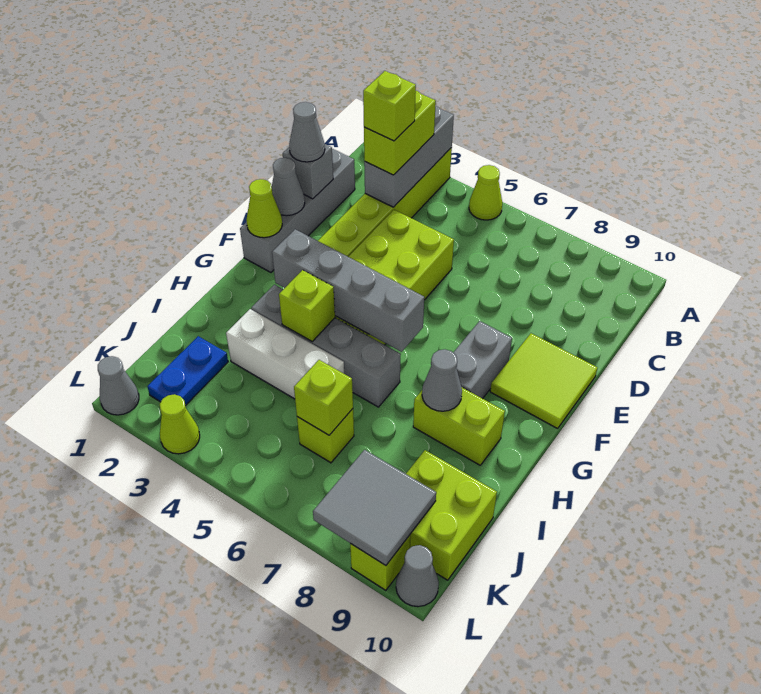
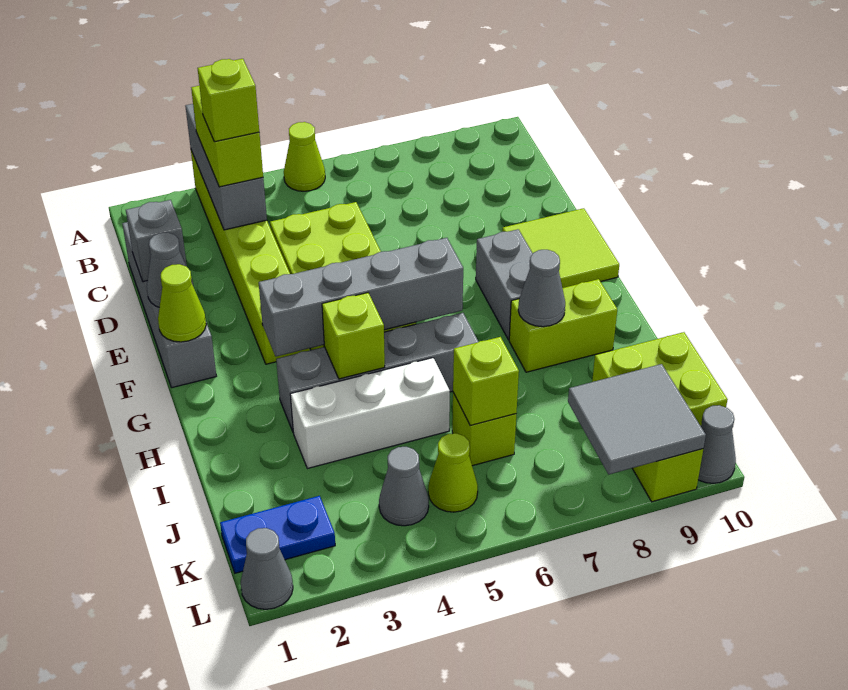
grey 1x1 cone [289,102,325,162] -> grey 1x1 cone moved to [379,447,429,526]
blue 1x2 plate [147,336,228,405] -> blue 1x2 plate turned to [220,496,335,573]
lime 1x1 cone [160,394,200,454] -> lime 1x1 cone moved to [428,433,478,512]

